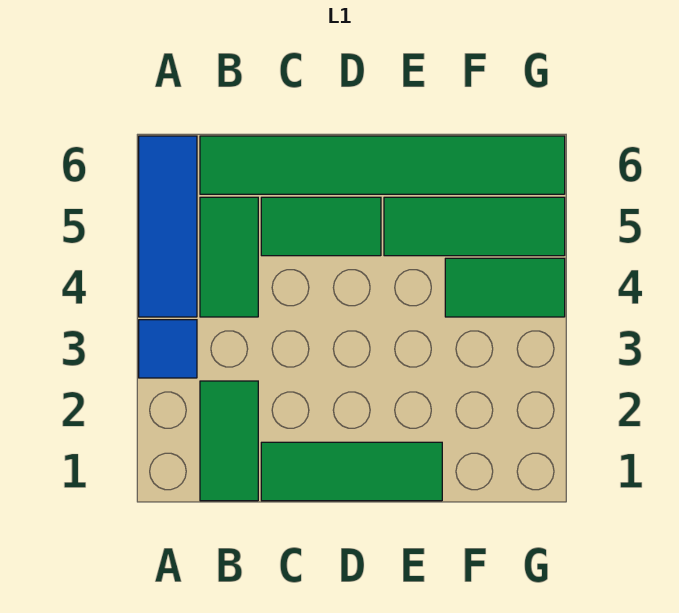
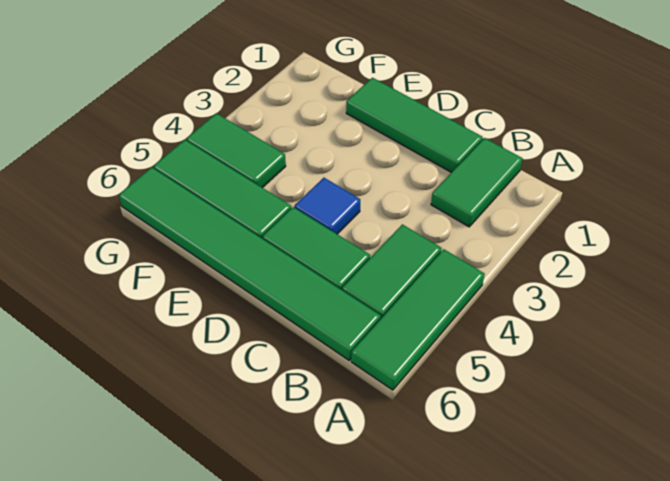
blue 1x1 tile [139,320,197,378] -> blue 1x1 tile moved to [295,178,360,234]
blue 1x3 tile [139,136,197,317] -> green 1x3 tile [351,249,485,390]

